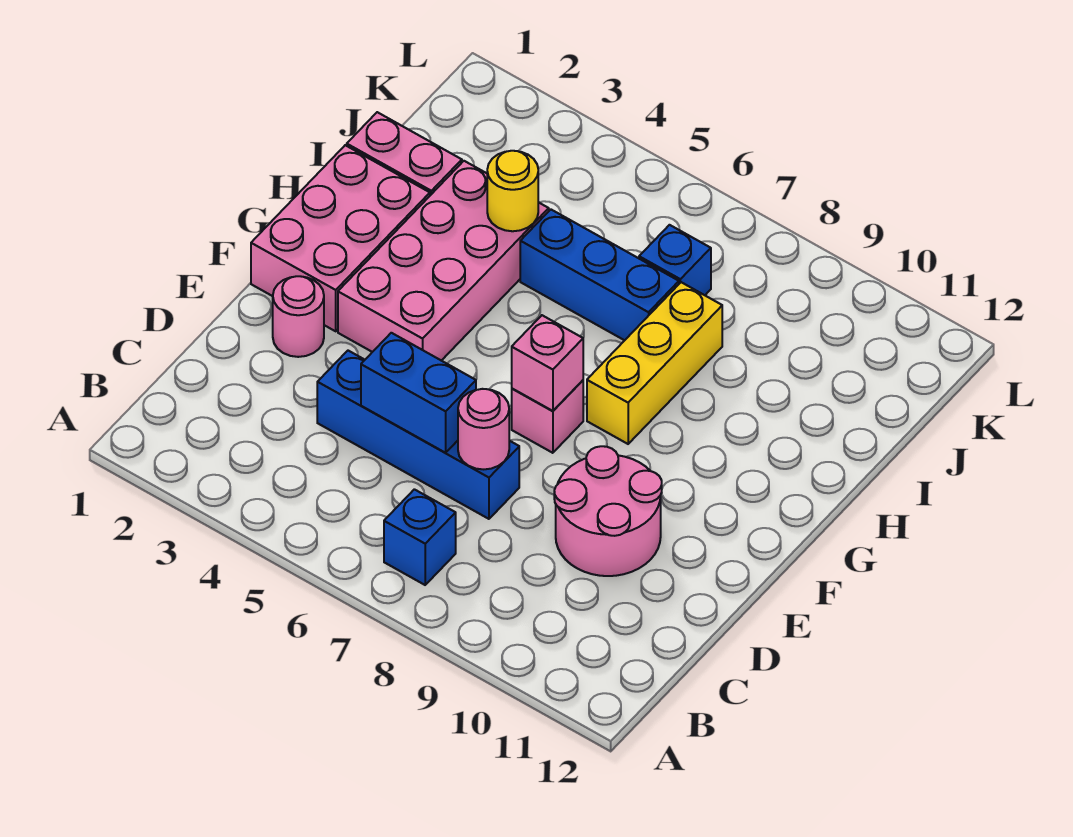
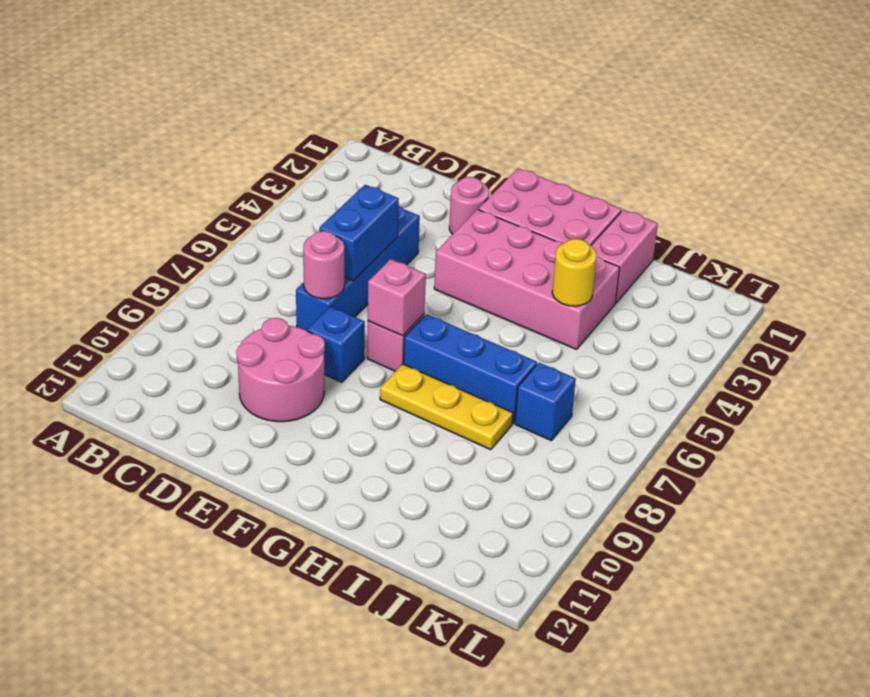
blue 1x1 brick [384,489,456,585] -> blue 1x1 brick moved to [307,307,365,382]
yellow 1x3 brick [587,282,722,444] -> yellow 1x3 plate [380,364,513,450]
blue 1x3 brick [520,210,679,340] -> blue 1x3 brick turned to [404,314,537,423]

